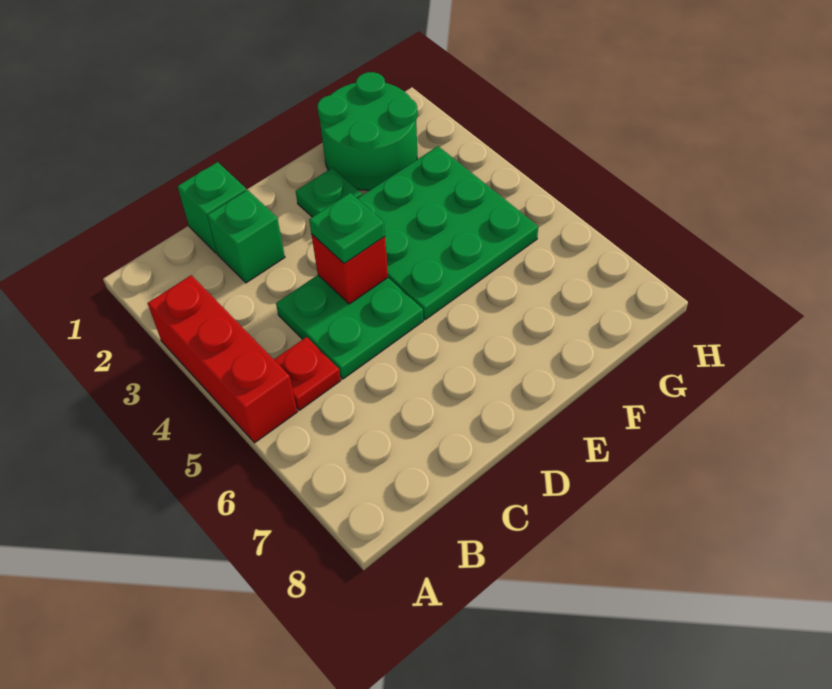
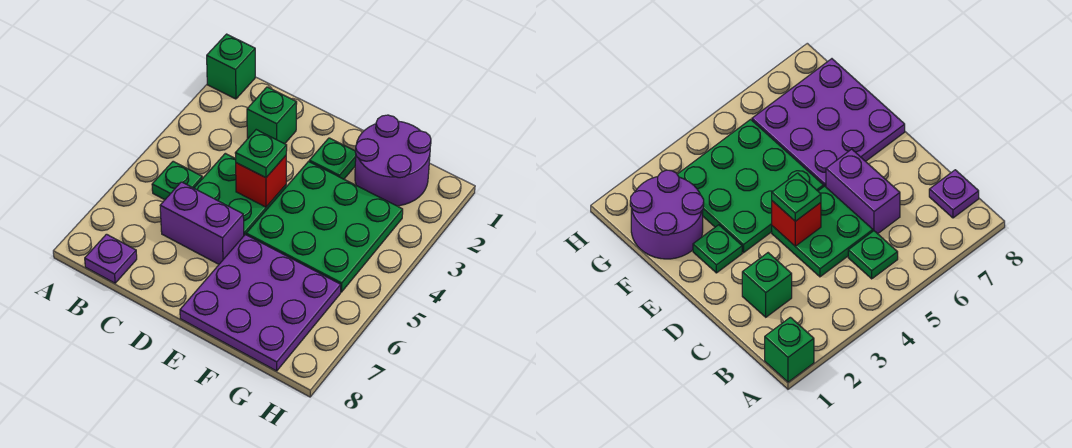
red 1x3 brick [148,275,297,443] -> none
red 1x1 plate [274,337,341,410] -> green 1x1 plate [152,161,202,200]
none -> purple 1x1 plate [85,234,137,283]
green 1x1 brick [178,162,246,253] -> green 1x1 brick moved to [207,34,255,99]
none -> purple 1x2 brick [160,182,244,264]
none -> purple 3x3 plate [180,235,341,371]
green 2x2 round brick [317,72,418,190] -> purple 2x2 round brick [355,115,431,206]

